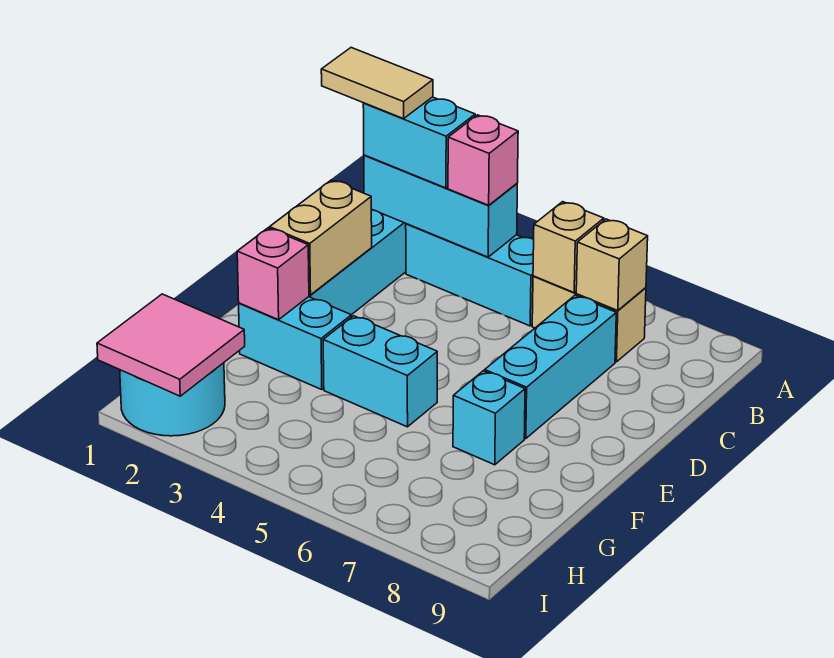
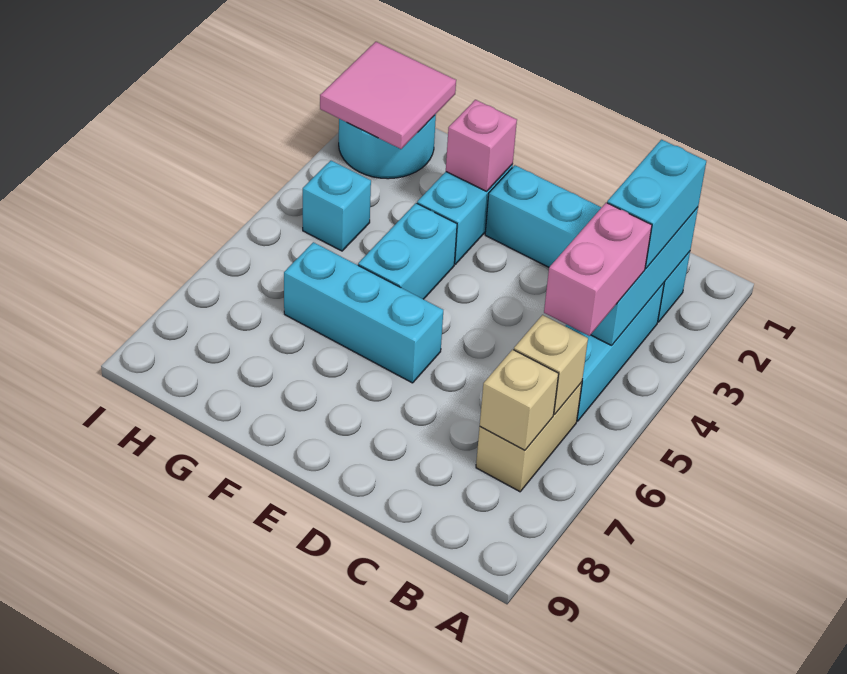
tan 1x2 tile [321,48,433,119] -> none
pink 1x1 brick [448,115,518,205] -> pink 1x2 brick [544,203,652,336]
cyan 1x3 brick [485,296,616,439] -> cyan 1x3 brick moved to [284,242,443,383]
tan 1x2 brick [270,180,372,295] -> none
cyan 1x1 brick [453,371,525,465] -> cyan 1x1 brick moved to [303,161,371,251]

